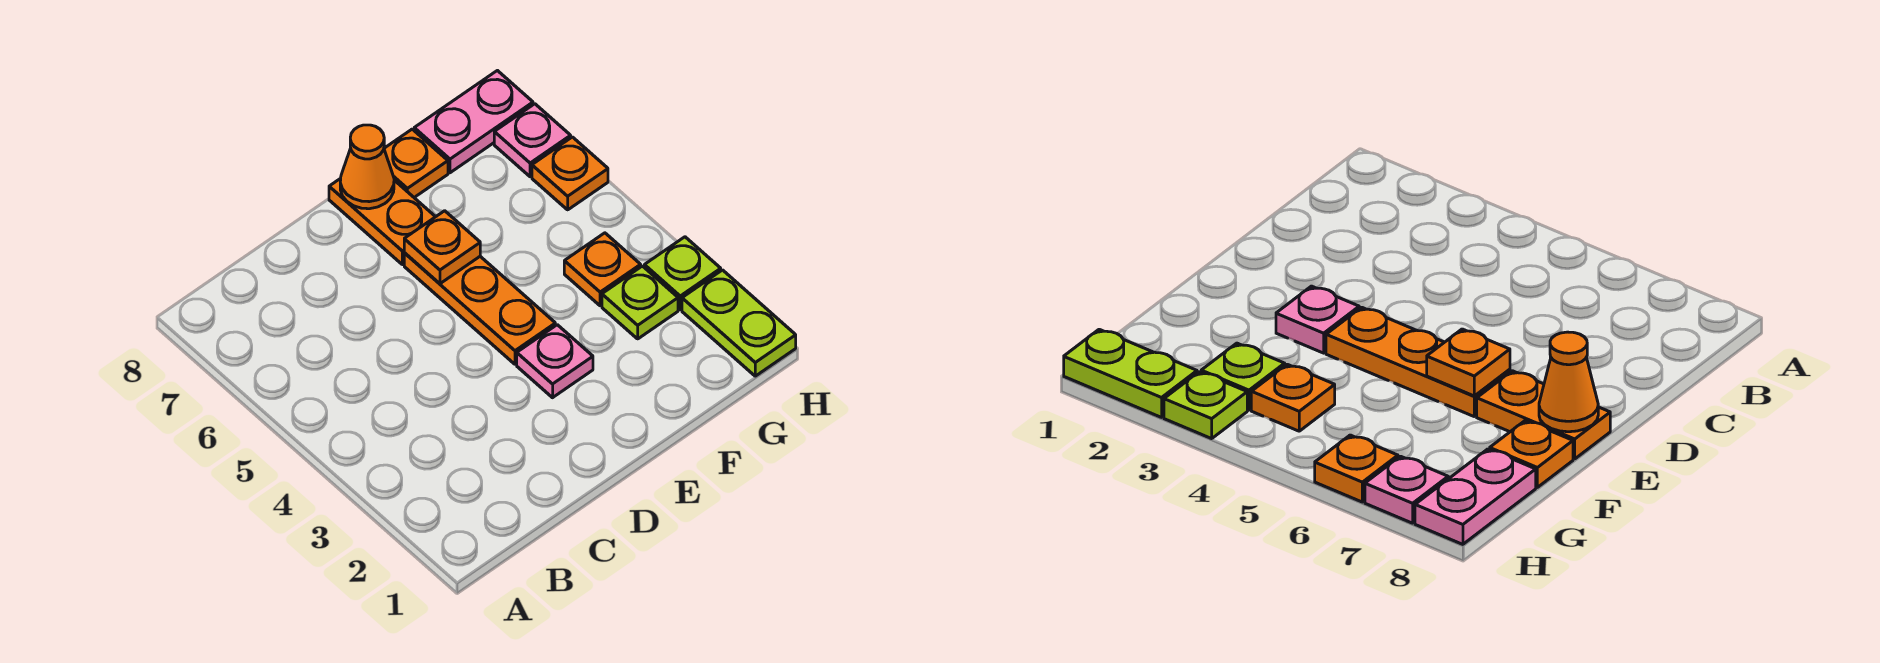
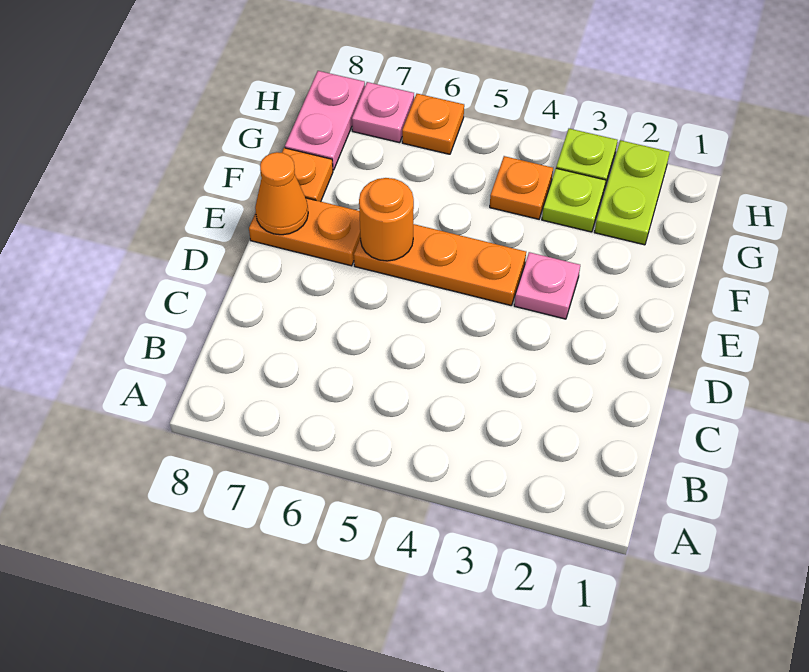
orange 1x1 plate [404,211,480,284] -> orange 1x1 round brick [359,178,414,261]
lime 1x2 plate [682,270,796,376] -> lime 1x2 plate turned to [595,140,670,245]

